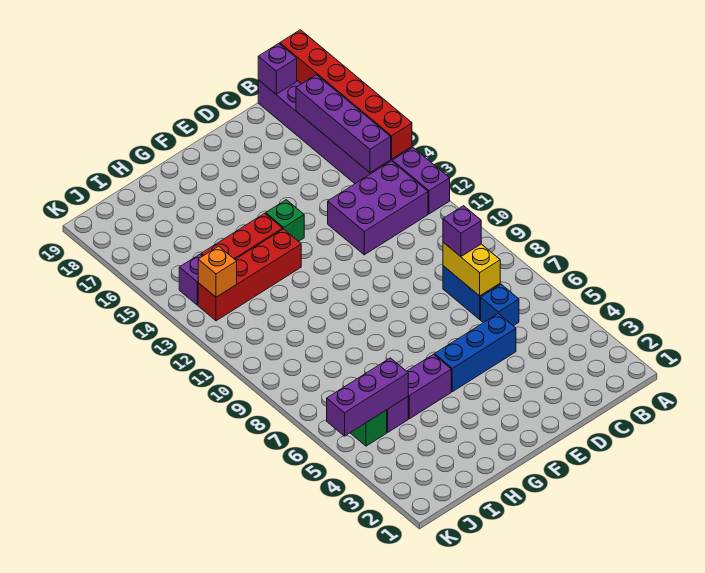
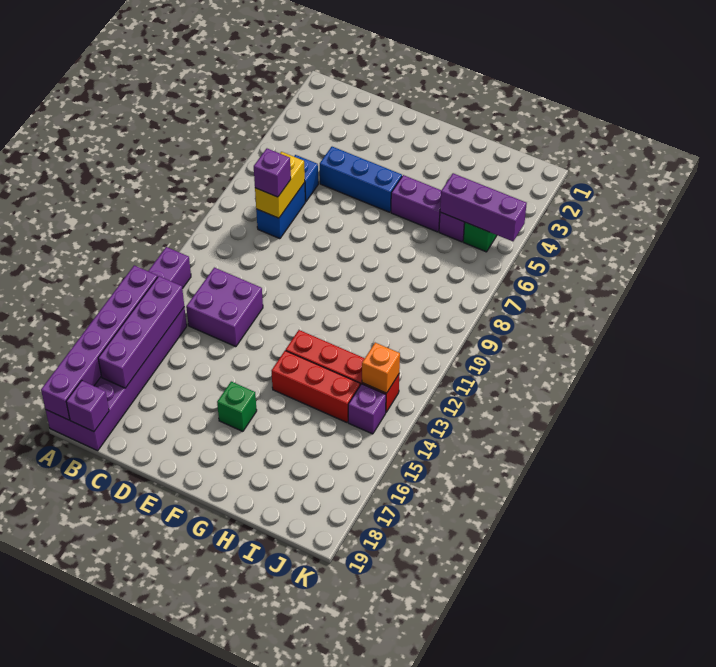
red 1x6 brick [280,30,412,159] -> purple 1x6 brick [41,265,158,420]
purple 2x3 brick [328,161,428,255] -> purple 2x2 brick [186,268,263,347]
green 1x1 brick [266,200,304,241] -> green 1x1 brick moved to [217,382,257,431]

